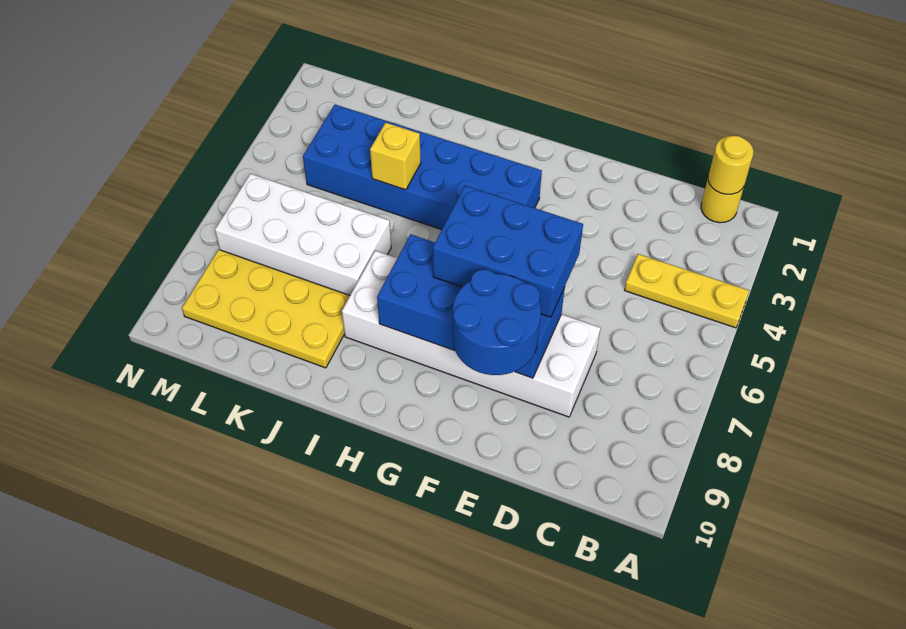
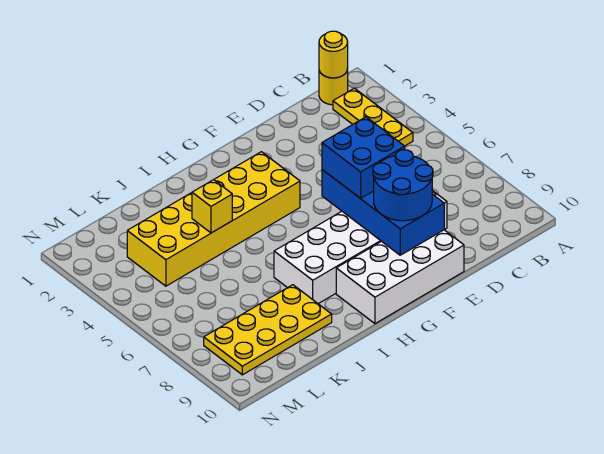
yellow 1x3 plate [625,254,749,328] -> yellow 1x3 plate turned to [333,88,413,146]
blue 2x3 brick [433,186,583,317] -> blue 2x2 brick [322,117,405,198]
blue 2x4 brick [377,234,565,378] -> blue 2x4 brick turned to [322,170,444,255]
blue 2x6 brick [303,105,542,230] -> yellow 2x6 brick [127,152,300,286]
white 2x4 brick [215,174,391,295] -> white 2x4 brick moved to [336,230,464,324]

